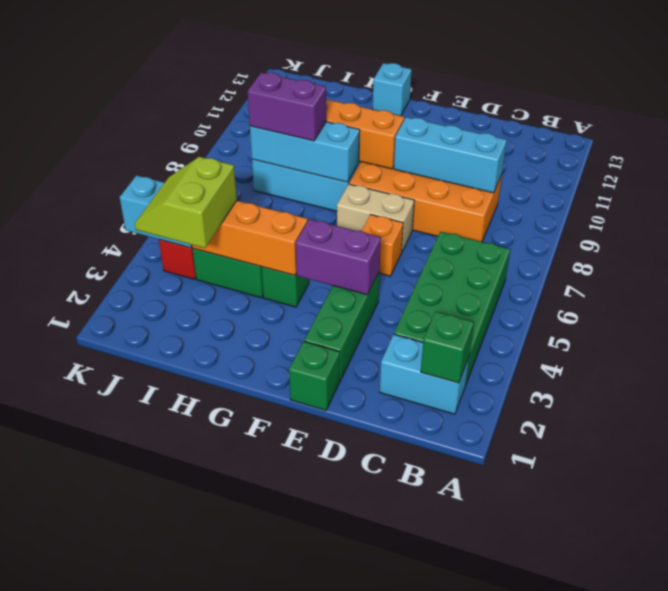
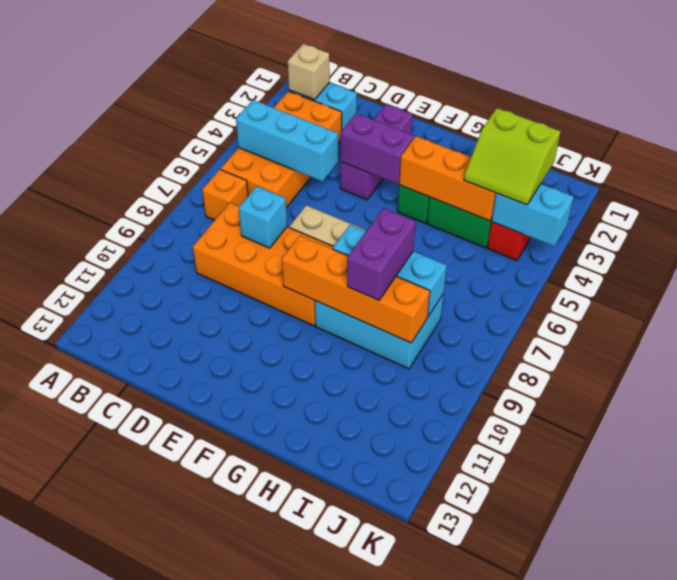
green 1x1 brick [421,311,474,383] -> tan 1x1 brick [288,44,330,100]
green 2x4 brick [394,232,510,383] -> orange 2x4 brick [221,91,342,208]
cyan 1x3 brick [394,117,507,193] -> cyan 1x3 brick moved to [236,100,338,182]
green 1x1 brick [289,342,340,410] -> none
green 1x3 brick [304,271,380,381] -> purple 1x3 brick [340,104,413,200]
orange 1x1 brick [362,214,403,276] -> orange 1x1 brick moved to [202,169,248,220]
cyan 1x1 brick [373,63,412,116] -> cyan 1x1 brick moved to [239,186,287,248]
purple 1x2 brick [247,72,326,141] -> purple 1x2 brick turned to [347,208,416,300]
lime 2x2 slope [135,157,237,248] -> lime 2x2 slope turned to [464,108,561,205]

